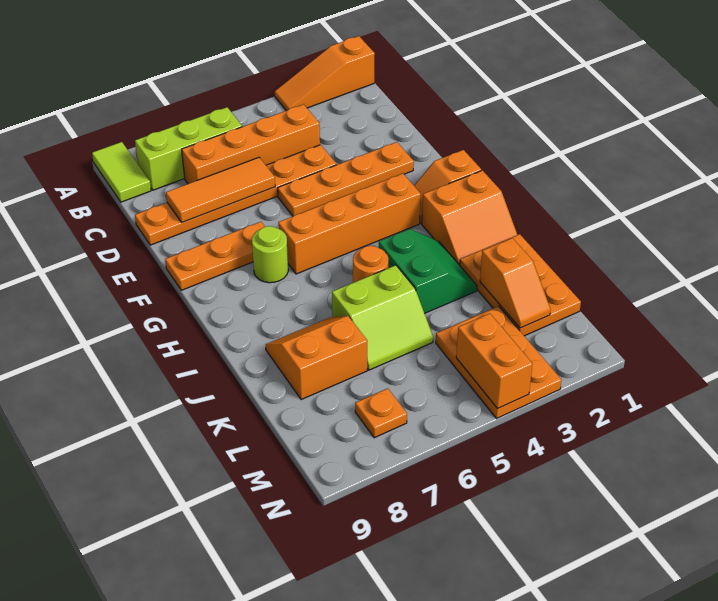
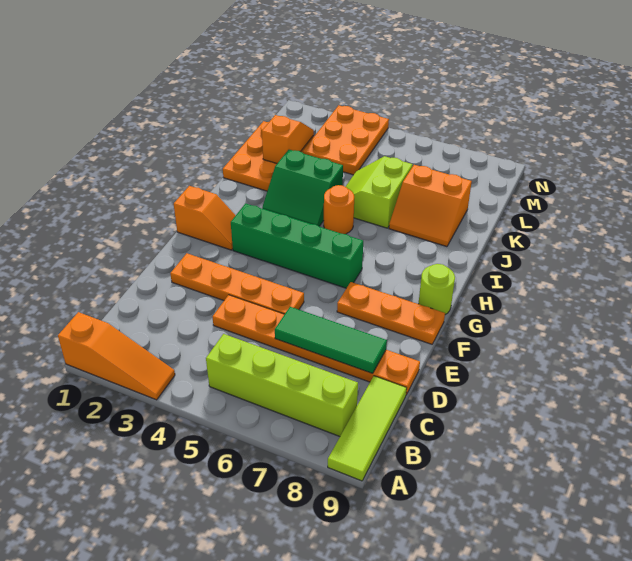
lime 1x2 tile [92,142,151,202] -> lime 1x3 tile [328,376,407,481]
lime 1x3 brick [135,107,242,190] -> lime 1x4 brick [206,334,358,436]
orange 1x4 brick [182,104,320,184] -> none
orange 1x3 tile [166,157,275,222] -> green 1x3 tile [275,307,387,373]
orange 1x4 brick [278,173,421,274] -> green 1x4 brick [231,203,363,288]
lime 1x1 round brick [252,226,288,283] -> lime 1x1 round brick moved to [419,264,455,315]
orange 2x2 slope [422,170,517,265] -> none
green 2x2 slope [379,229,477,313] -> green 2x2 slope turned to [262,150,343,226]
lime 2x2 slope [332,265,433,370] -> lime 2x2 slope turned to [346,156,412,228]
orange 1x2 brick [456,313,532,409] -> none
orange 1x1 plate [355,388,407,438] -> none

